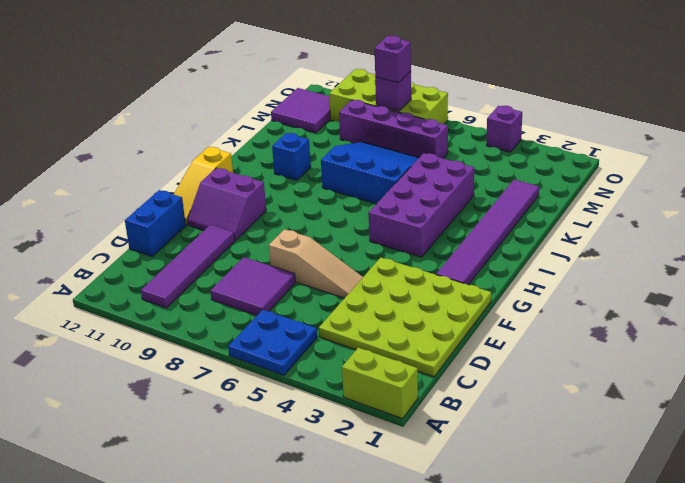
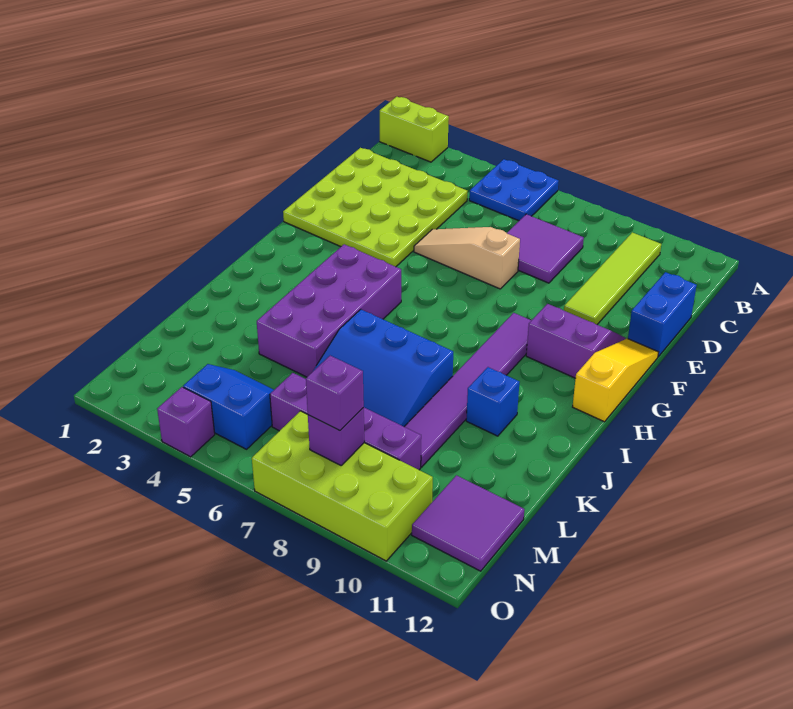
purple 1x4 tile [141,225,235,308] -> lime 1x4 tile [564,232,661,324]
purple 1x6 tile [436,180,539,285] -> purple 1x6 tile moved to [404,313,531,467]
none -> blue 2x2 slope [183,364,274,449]

